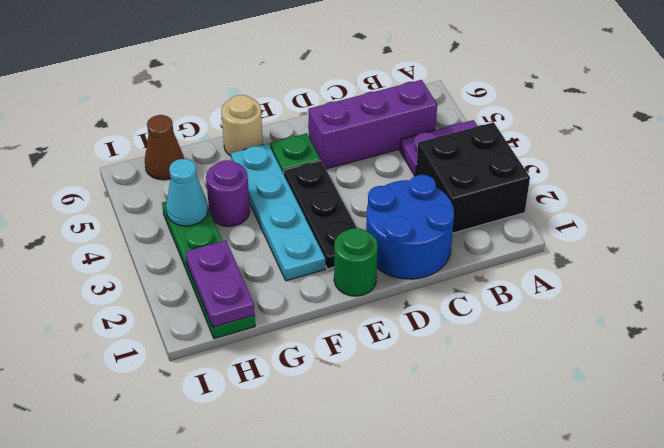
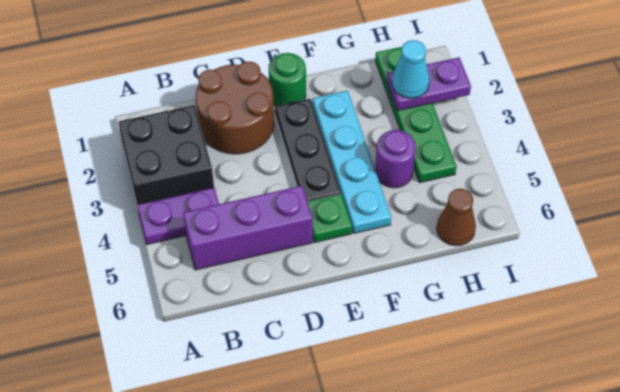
blue 2x2 round brick [366,175,454,279] -> brown 2x2 round brick [196,62,274,154]
tan 1x1 round brick [221,95,263,156] -> none
purple 1x2 plate [185,240,255,327] -> purple 1x2 plate turned to [387,57,471,111]
cyan 1x1 cone [166,159,208,226] -> cyan 1x1 cone moved to [392,40,430,98]

